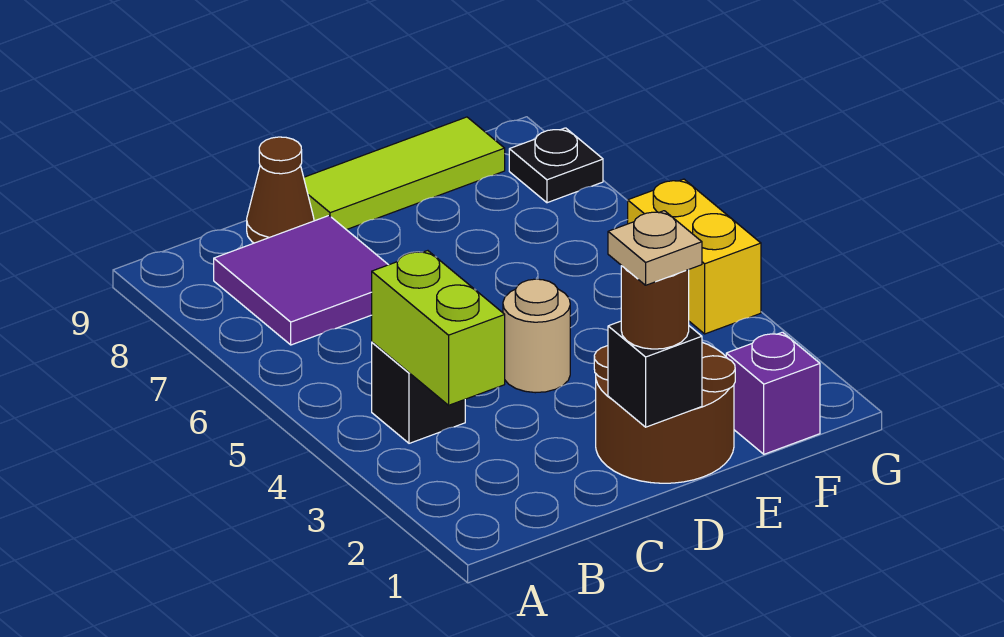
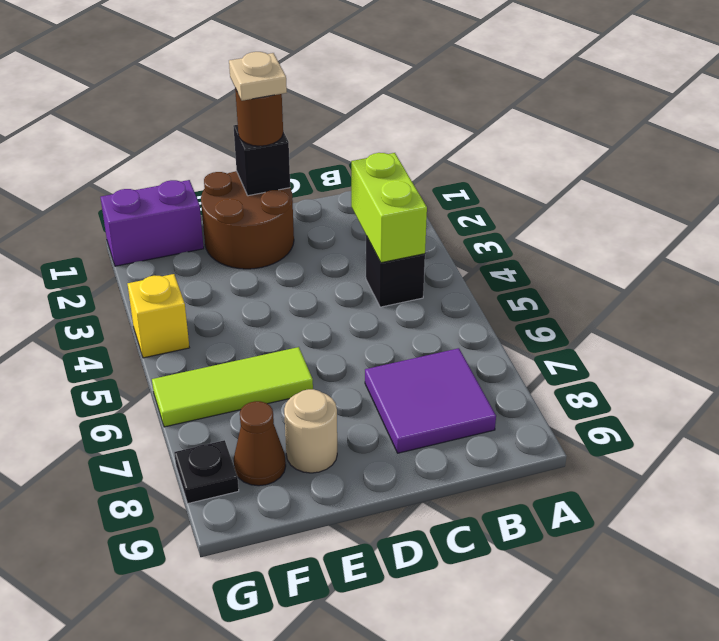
brown 1x1 cone [247,137,314,243] -> brown 1x1 cone moved to [234,401,286,486]
tan 1x1 round brick [503,279,570,393] -> tan 1x1 round brick moved to [284,389,337,473]
lime 1x3 tile [304,117,505,230] -> lime 1x3 tile moved to [152,347,313,427]
purple 1x1 brick [726,332,820,454] -> purple 1x2 brick [101,180,204,266]
yellow 1x2 brick [628,179,761,334] -> yellow 1x1 brick [128,274,189,358]

